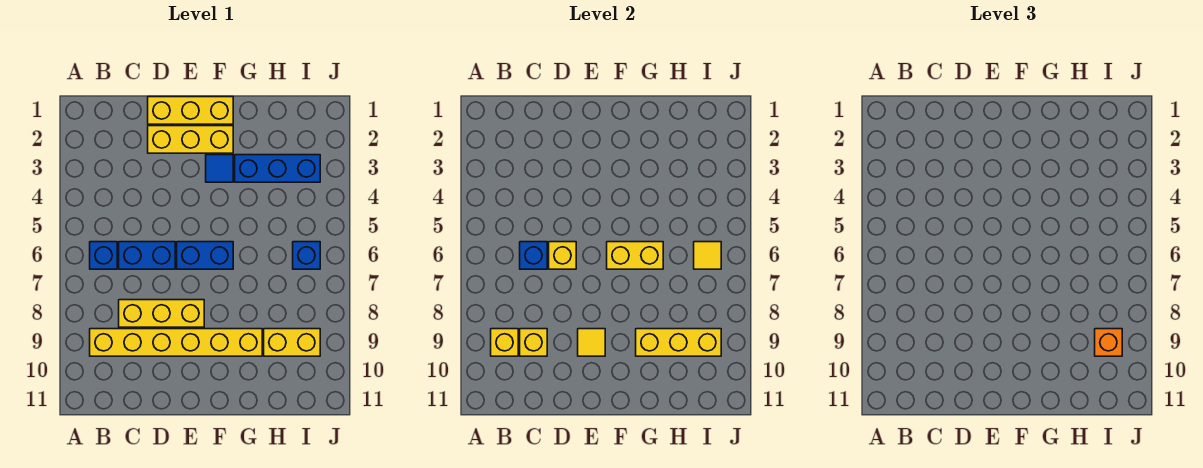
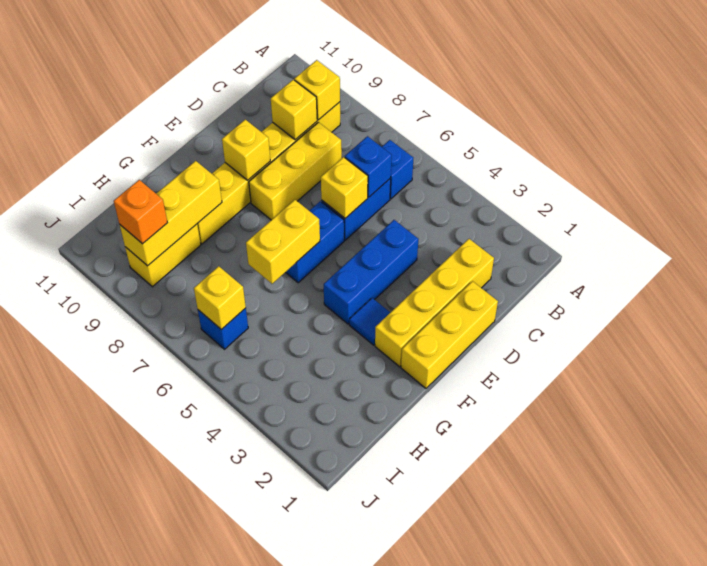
yellow 1x3 brick [148,126,233,153] -> yellow 1x4 brick [375,239,494,367]
yellow 1x1 tile [578,329,605,356] -> yellow 1x1 brick [222,120,270,180]
blue 1x3 brick [235,155,320,182] -> blue 1x3 brick moved to [324,220,418,324]
yellow 1x1 tile [694,242,721,269] -> yellow 1x1 brick [194,266,246,330]

